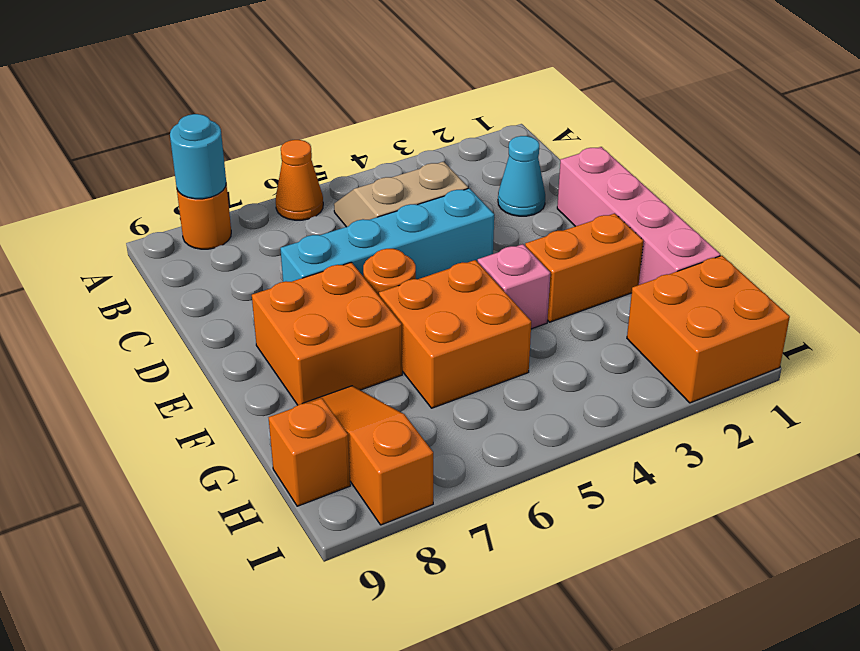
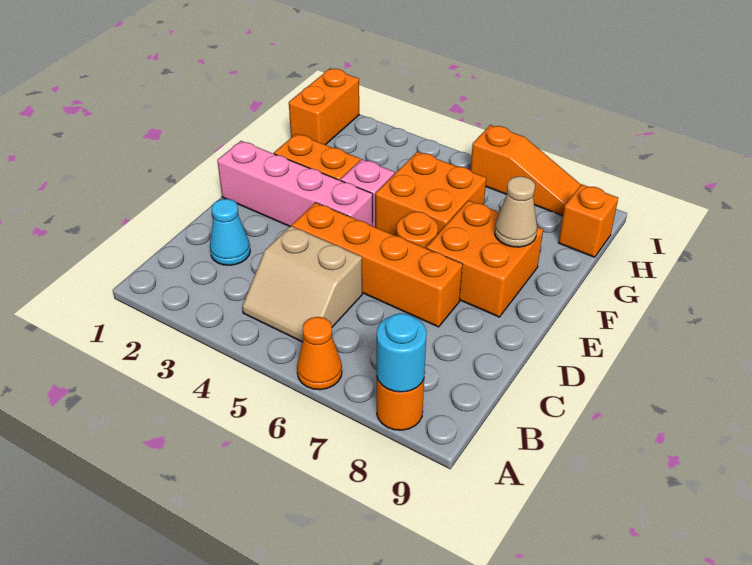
pink 1x4 brick [557,147,720,285] -> pink 1x4 brick turned to [217,141,373,226]
cyan 1x4 brick [280,188,494,282] -> orange 1x4 brick [292,203,463,327]
none -> tan 1x1 cone [495,176,537,247]
orange 1x3 slope [303,386,433,525] -> orange 1x3 slope turned to [470,125,581,216]
orange 2x2 brick [627,256,790,403] -> orange 1x2 brick [289,68,359,145]

